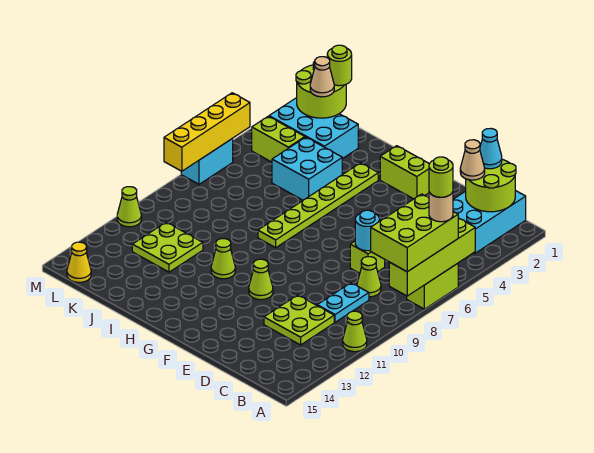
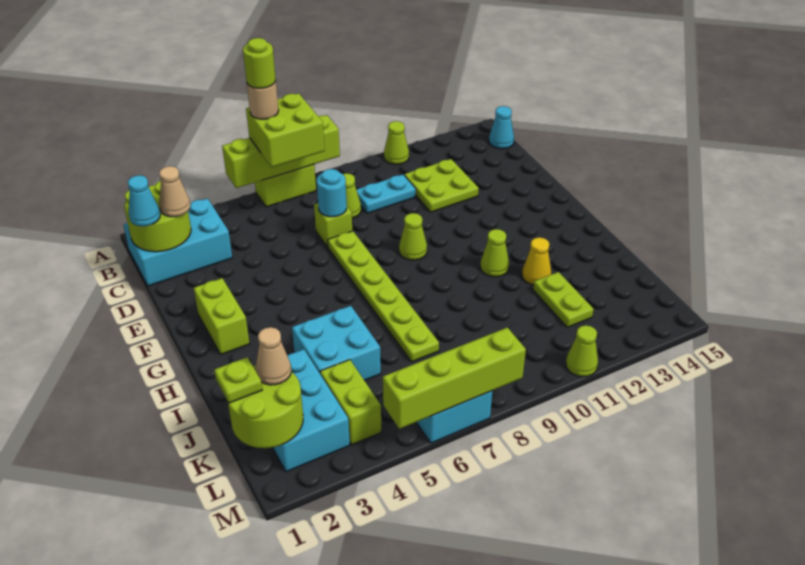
lime 2x3 brick [371,194,458,272] -> lime 2x2 brick [246,93,325,167]
none -> cyan 1x1 cone [489,106,514,149]
lime 1x1 cone [249,259,273,300] -> lime 1x1 cone moved to [399,213,427,260]
lime 1x6 plate [258,163,378,248] -> lime 1x6 plate turned to [328,231,439,362]
lime 2x2 plate [132,222,203,272] -> lime 1x2 plate [533,272,594,327]
lime 1x1 round brick [327,45,352,86] -> lime 1x1 plate [214,357,262,403]
yellow 1x1 cone [67,242,91,282] -> yellow 1x1 cone moved to [522,237,551,285]
yellow 1x4 brick [164,93,250,171] -> lime 1x4 brick [383,328,526,429]

